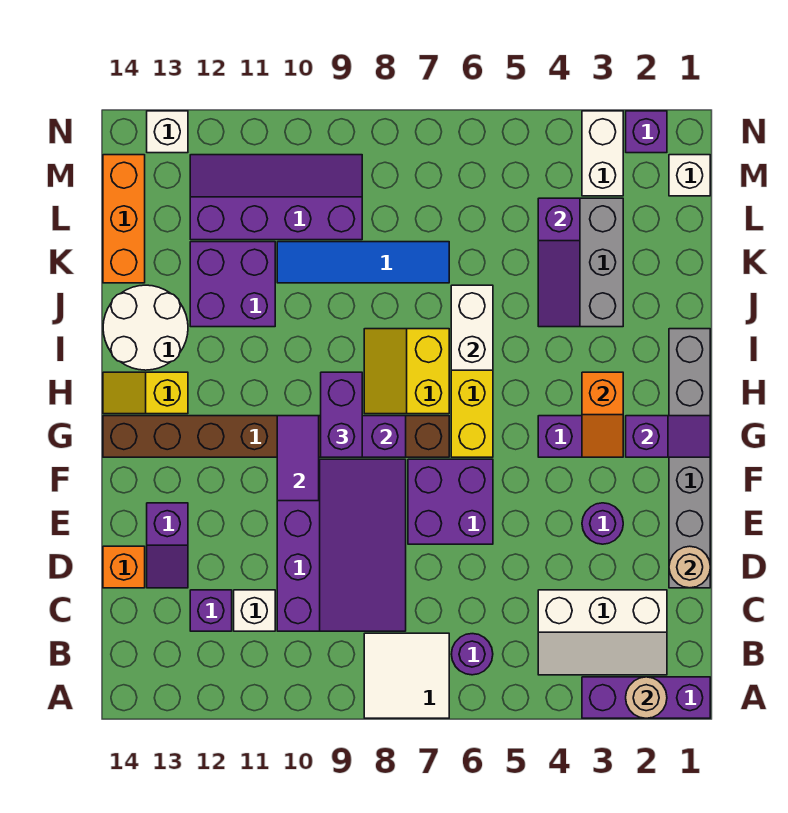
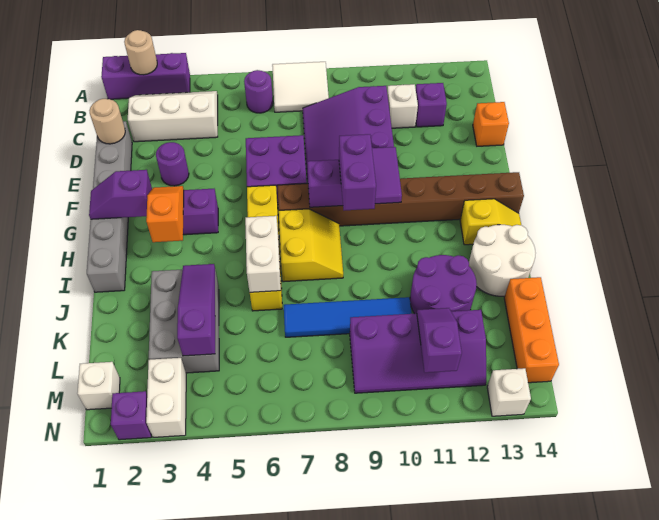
purple 1x2 slope [147,503,188,588] -> purple 1x2 slope moved to [417,308,462,373]
purple 2x2 brick [190,242,275,327] -> purple 2x2 round brick [410,255,477,314]

